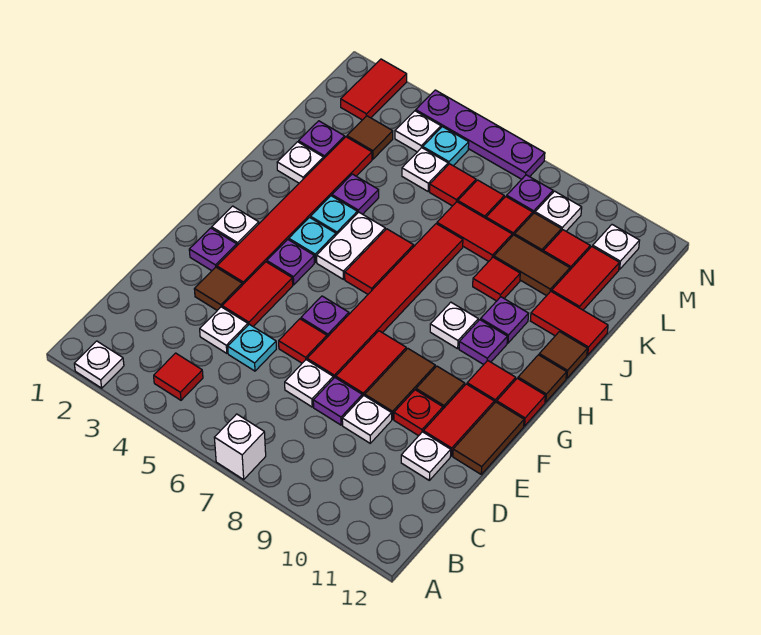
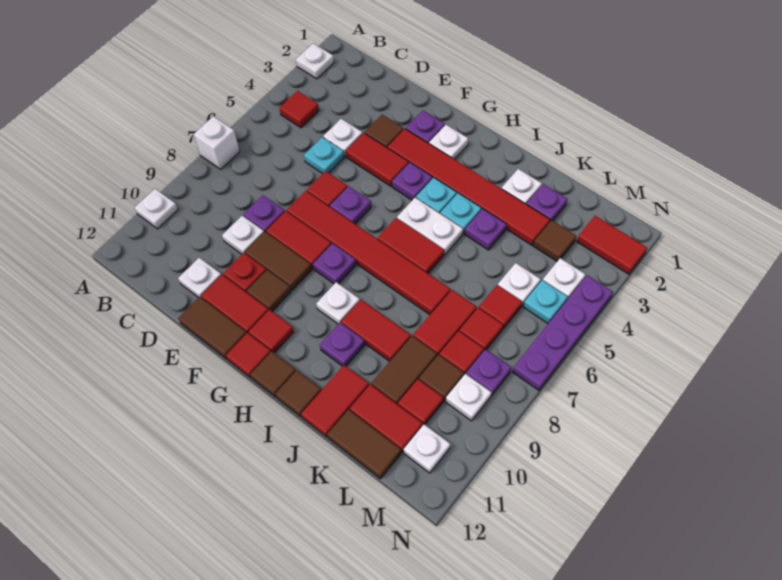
white 1x1 plate [285,360,333,407] -> white 1x1 plate moved to [134,189,178,229]
purple 1x1 plate [459,320,507,365] -> purple 1x1 plate moved to [313,244,356,284]
red 1x1 tile [473,257,520,301] -> red 1x2 tile [341,300,411,361]
none -> brown 1x2 tile [327,410,401,479]

